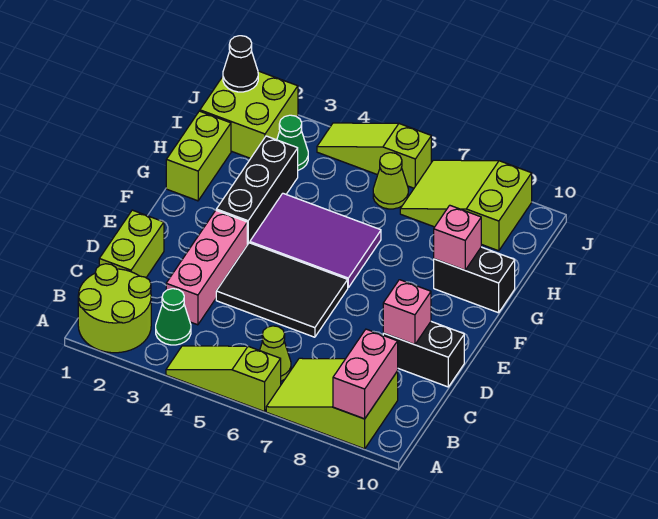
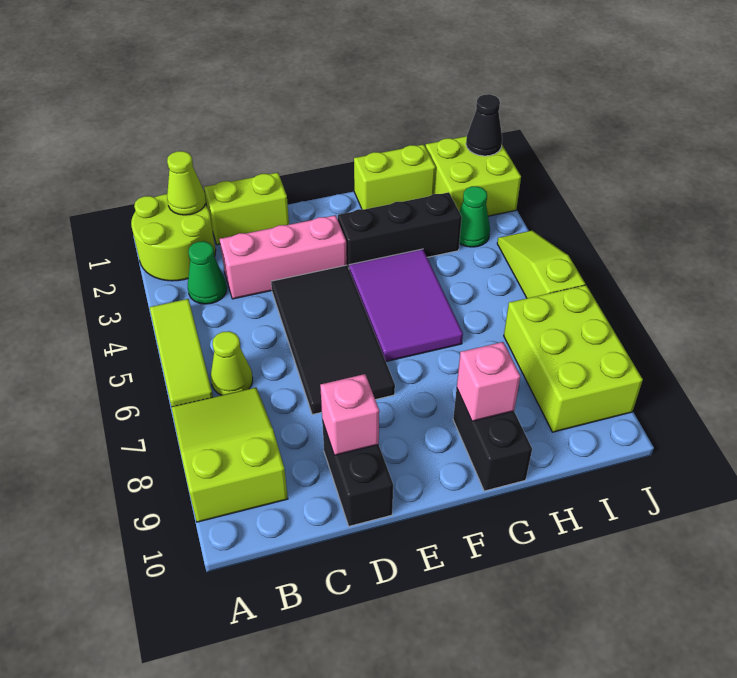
lime 1x3 slope [166,346,281,412] -> lime 1x3 tile [150,299,213,407]
pink 1x2 brick [333,329,398,419] -> none
black 2x3 tile [216,243,348,337] -> black 2x4 tile [271,265,395,415]
lime 1x1 cone [373,153,408,209] -> lime 1x1 cone moved to [167,151,206,215]
lime 2x3 slope [400,160,532,251] -> lime 2x3 brick [504,285,643,432]

